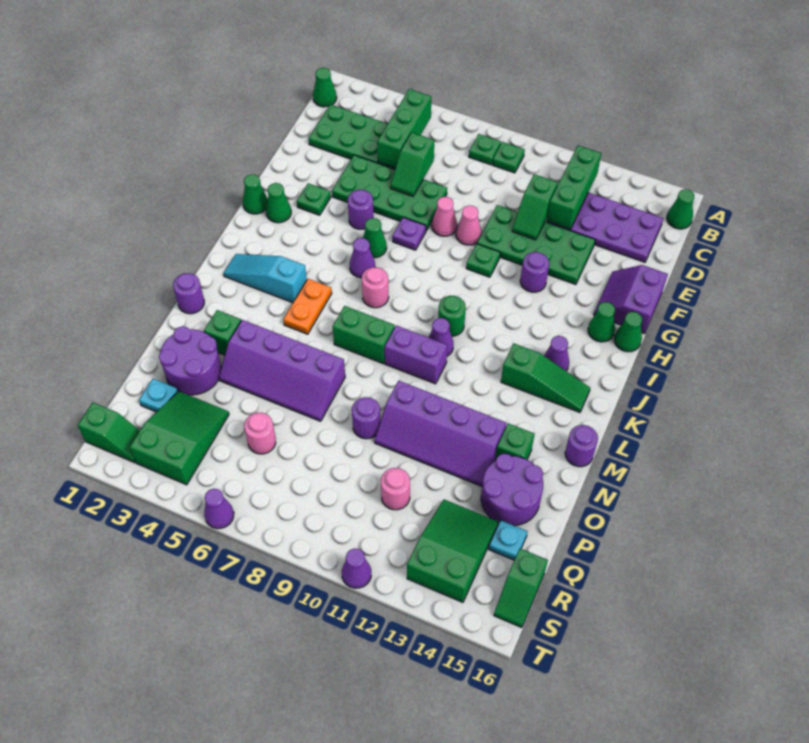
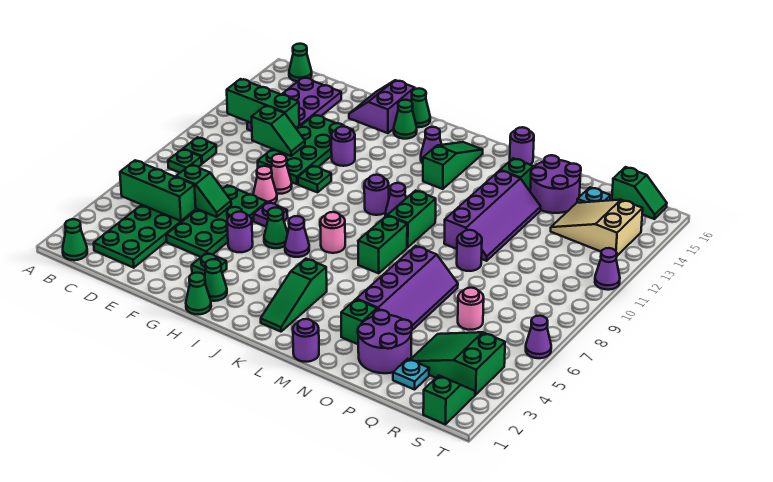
purple 2x2 slope [594,265,668,334] -> purple 2x2 slope turned to [349,80,415,133]
green 1x1 round brick [438,296,466,336] -> purple 1x1 round brick [364,175,389,215]
cyan 1x3 slope [224,254,307,303] -> green 1x3 slope [261,259,327,332]
orange 1x2 plate [283,279,332,334] -> none
purple 1x2 brick [385,326,447,384] -> green 1x2 brick [388,191,436,247]
pink 1x1 round brick [381,468,410,510] -> none
green 2x3 slope [407,500,498,602] -> tan 2x3 slope [551,200,643,256]

